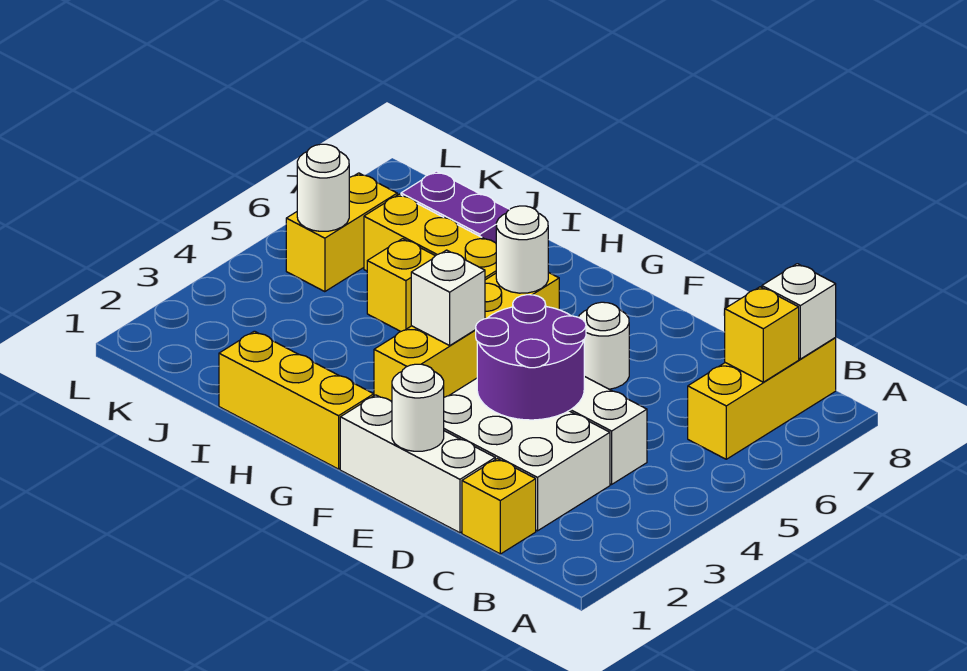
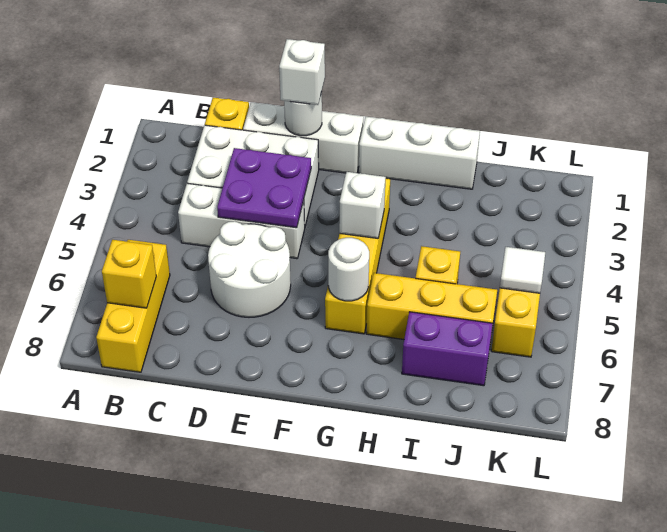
white 1x1 brick [762,264,836,359] -> white 1x1 brick moved to [279,39,325,105]
purple 2x2 round brick [476,295,586,420] -> purple 2x2 plate [217,148,311,228]
white 1x1 round brick [579,302,629,389] -> white 2x2 round brick [208,221,291,317]
yellow 1x3 brick [219,331,374,469] -> white 1x3 brick [359,117,480,189]
white 1x1 round brick [297,144,349,231] -> white 1x1 tile [500,247,545,293]

